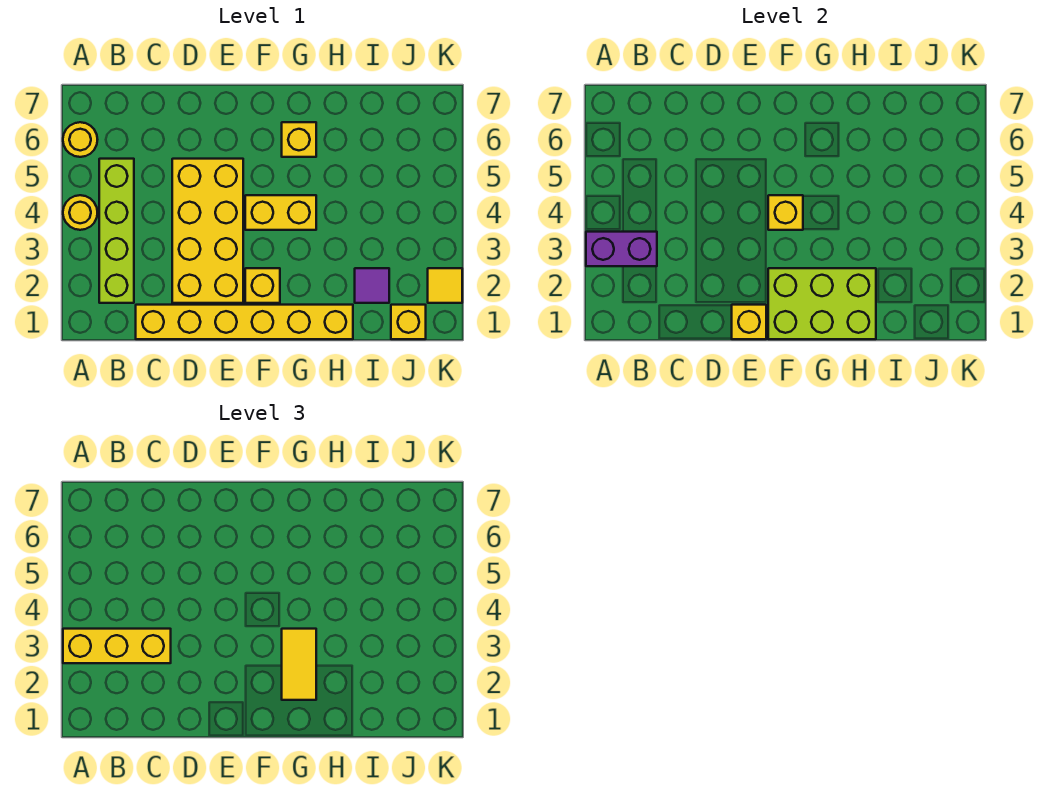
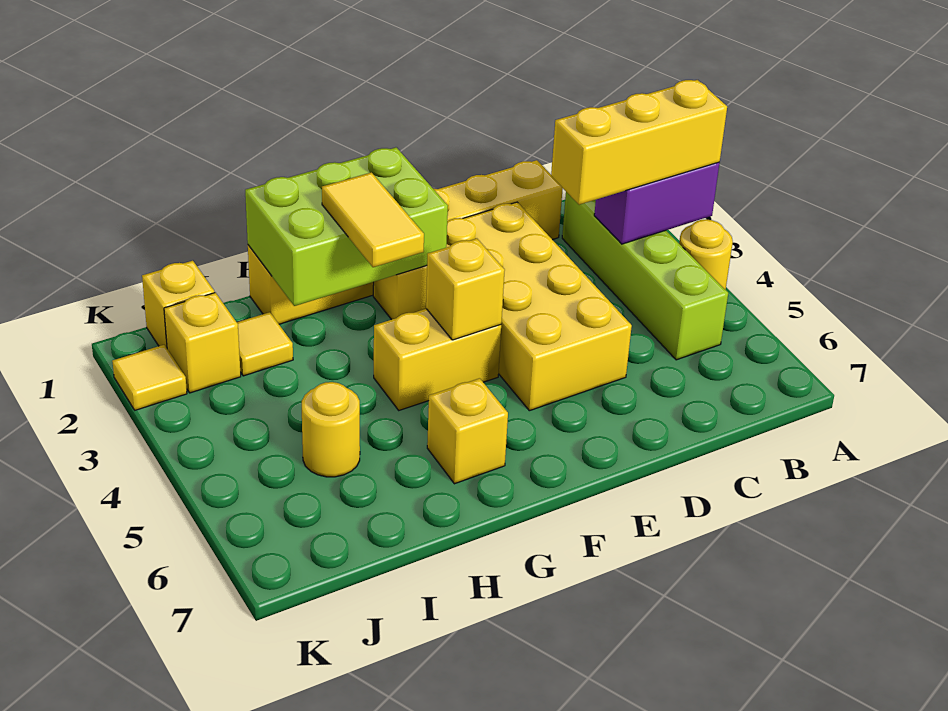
yellow 1x1 round brick [63,122,98,157] -> yellow 1x1 round brick moved to [302,382,360,477]
yellow 1x1 brick [732,305,766,339] -> yellow 1x1 brick moved to [164,293,241,393]
purple 1x1 tile [355,268,389,303] -> yellow 1x1 tile [237,312,293,376]

